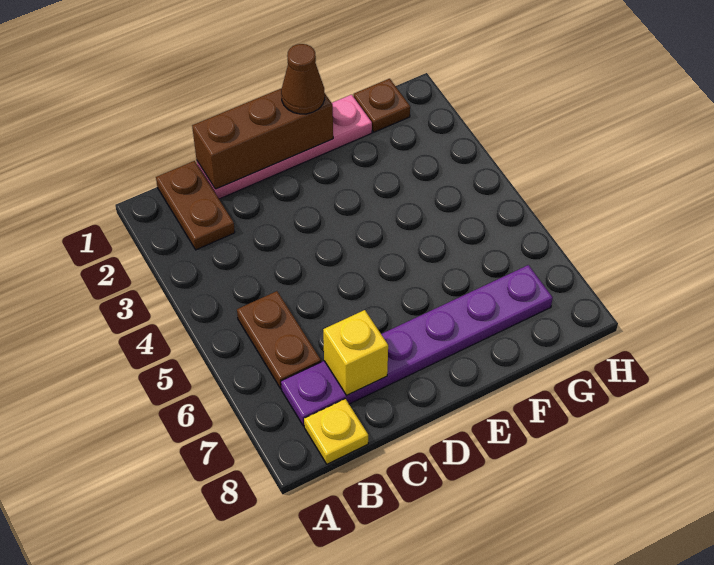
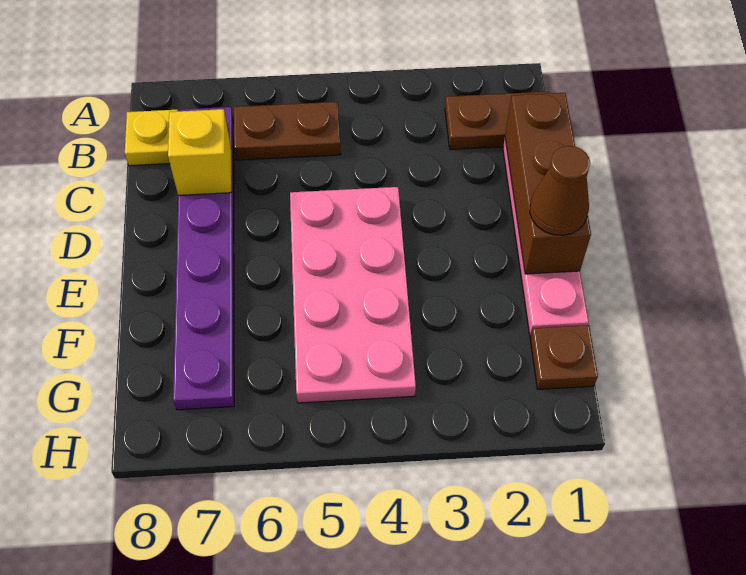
none -> pink 2x4 plate [290,187,416,403]

